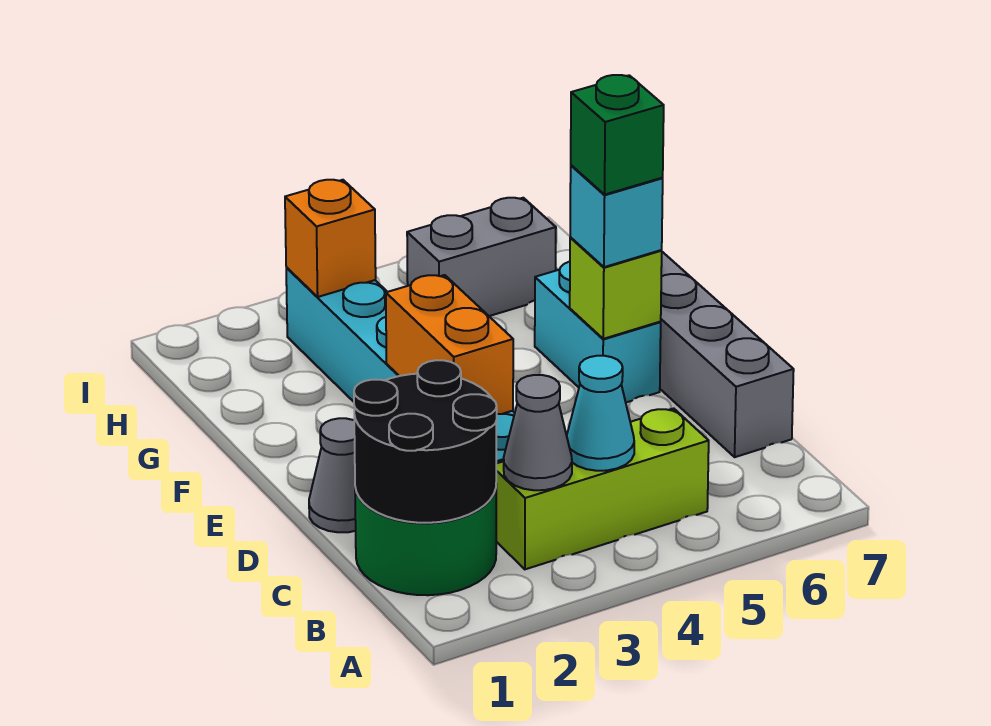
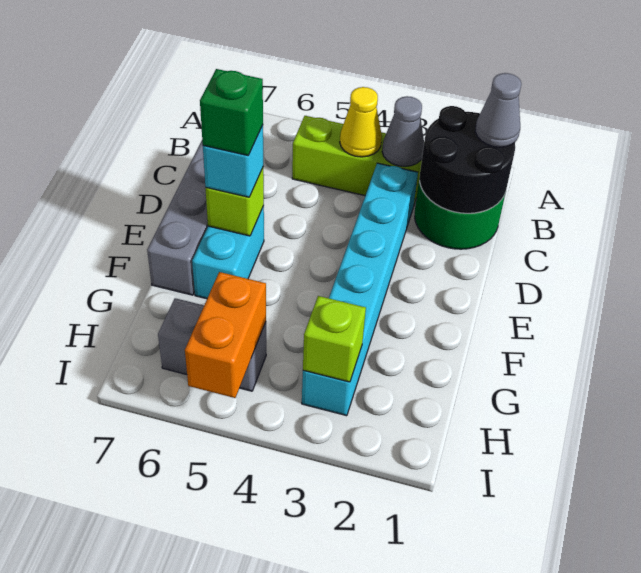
cyan 1x1 cone [567,356,634,471] -> yellow 1x1 cone [340,87,382,157]
grey 1x1 cone [309,418,356,532] -> grey 1x1 cone moved to [475,73,521,147]
orange 1x2 brick [386,275,513,414] -> orange 1x2 brick moved to [185,272,266,398]
orange 1x1 brick [285,180,376,297] -> lime 1x1 brick [303,296,366,382]

